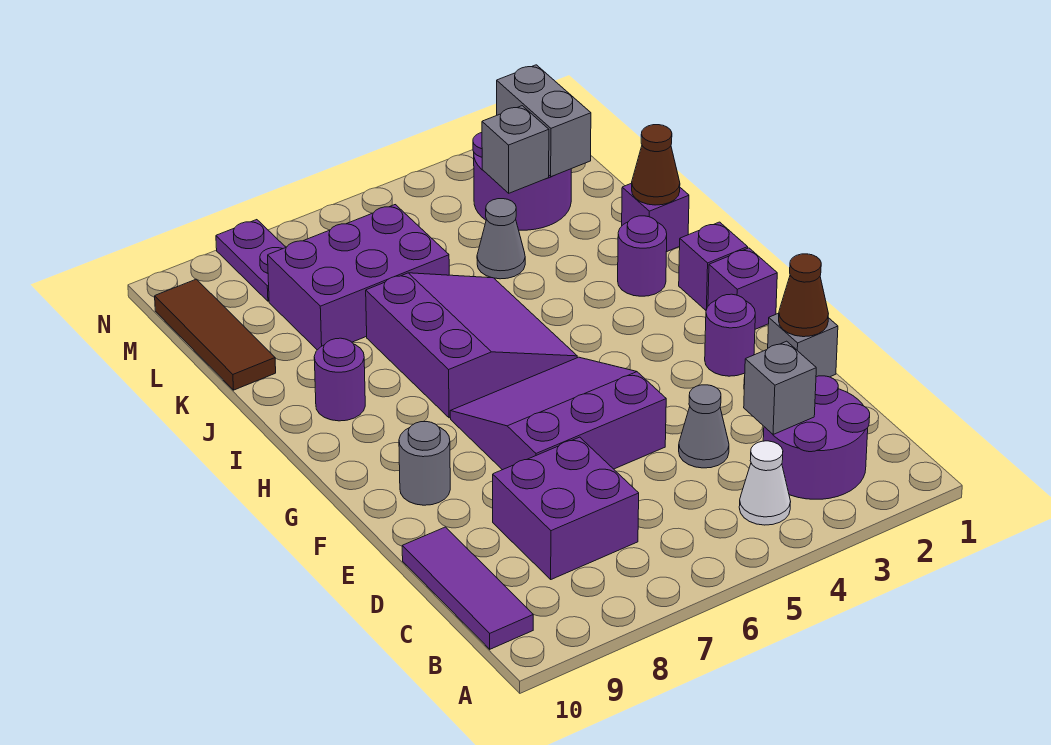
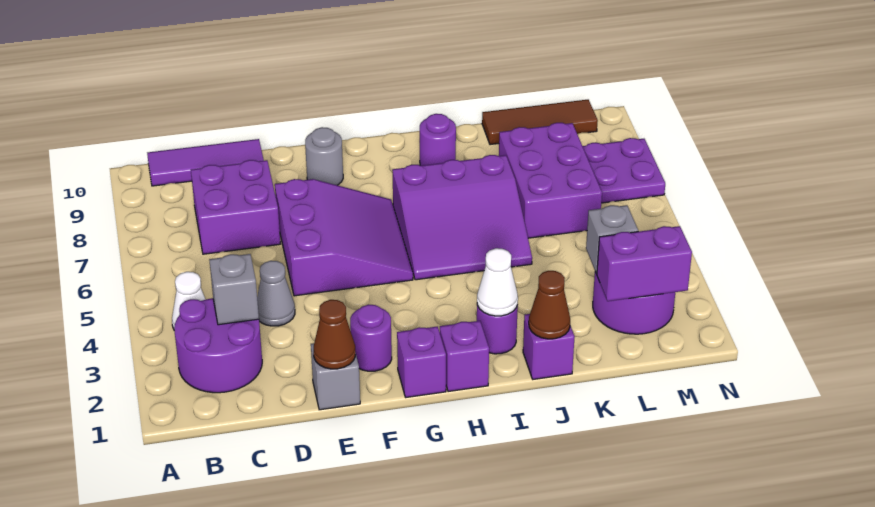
none -> white 1x1 cone [477,248,518,316]
grey 1x1 cone [477,199,525,279] -> none
grey 1x2 brick [497,65,591,177] -> purple 1x2 brick [597,226,692,301]
purple 1x2 plate [216,220,286,301] -> purple 2x2 plate [583,138,665,203]

